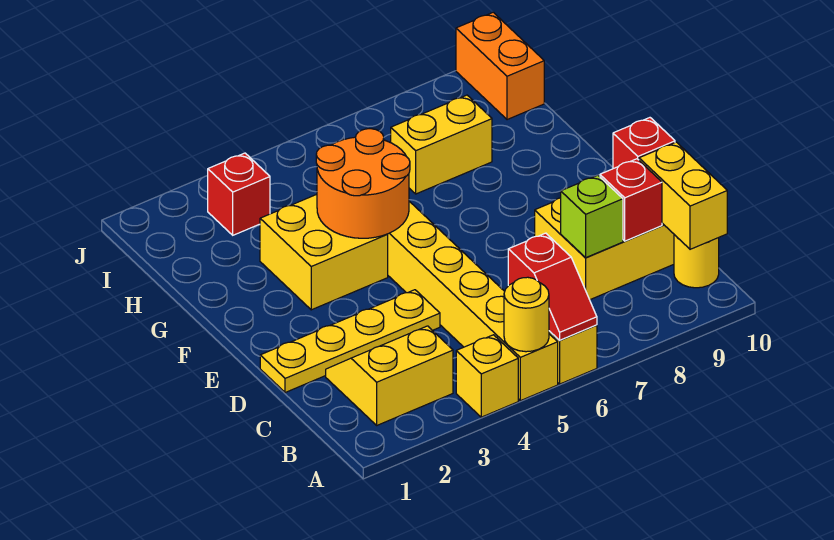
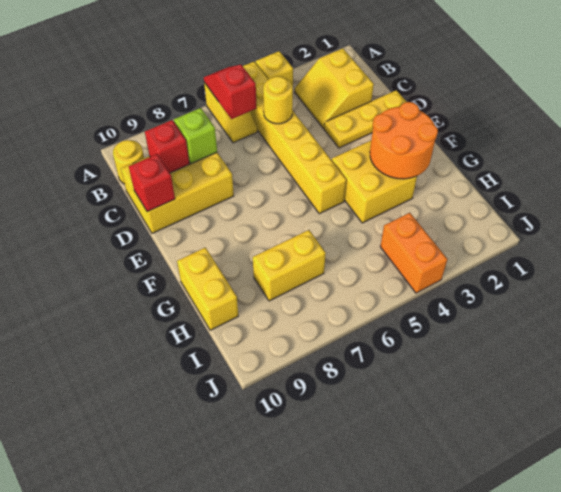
yellow 1x1 round brick [504,277,549,352] -> yellow 1x1 round brick moved to [263,76,293,124]
yellow 2x2 slope [326,326,453,425] -> yellow 2x2 slope turned to [295,48,374,129]
yellow 1x2 brick [639,142,727,249] -> yellow 1x2 brick moved to [177,247,238,330]
yellow 1x4 plate [260,290,440,393] -> yellow 1x3 plate [324,90,406,148]
orange 2x2 round brick [316,129,410,238] -> orange 2x2 round brick moved to [370,102,438,179]
red 1x1 brick [207,153,270,235] -> none
orange 1x2 brick [456,12,544,120] -> orange 1x2 brick moved to [380,213,447,293]

